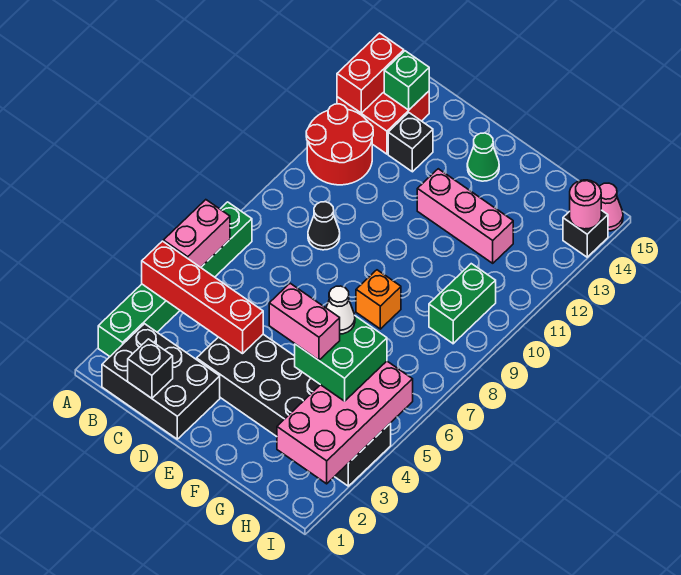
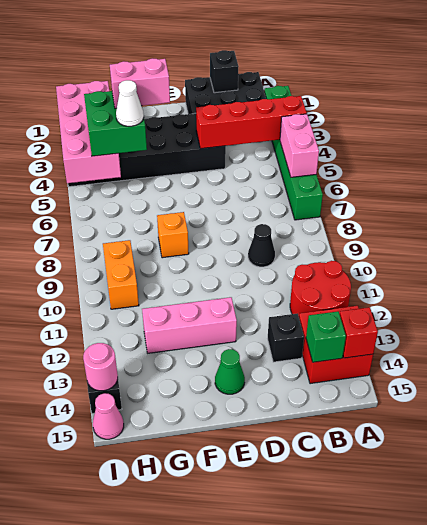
red 1x2 brick [337,33,404,113] -> red 1x1 brick [340,307,378,358]
green 1x2 brick [429,264,496,344] -> orange 1x2 brick [103,240,139,309]

